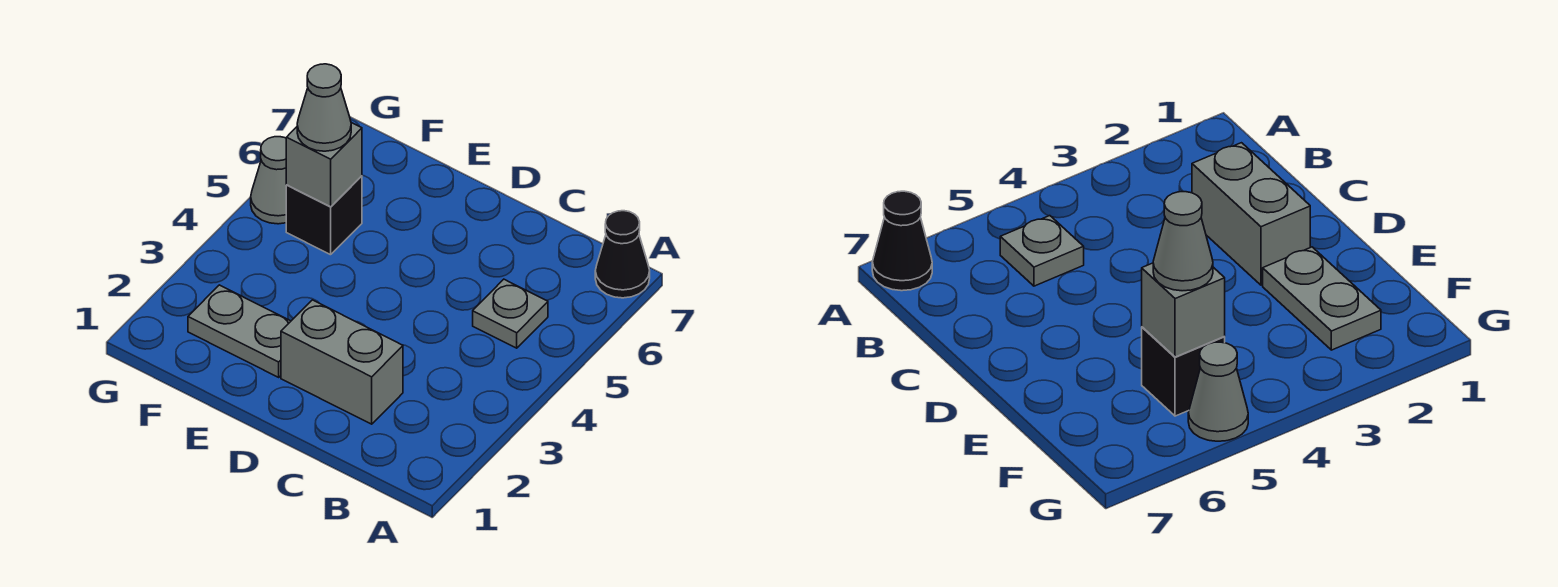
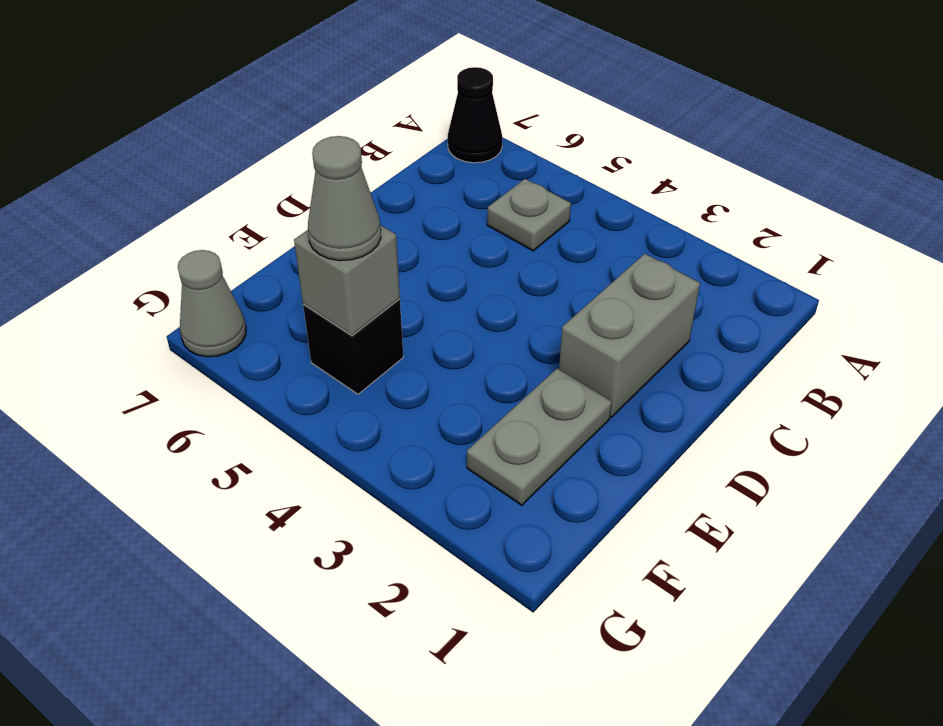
grey 1x1 cone [251,137,286,224] -> grey 1x1 cone moved to [178,250,246,357]

